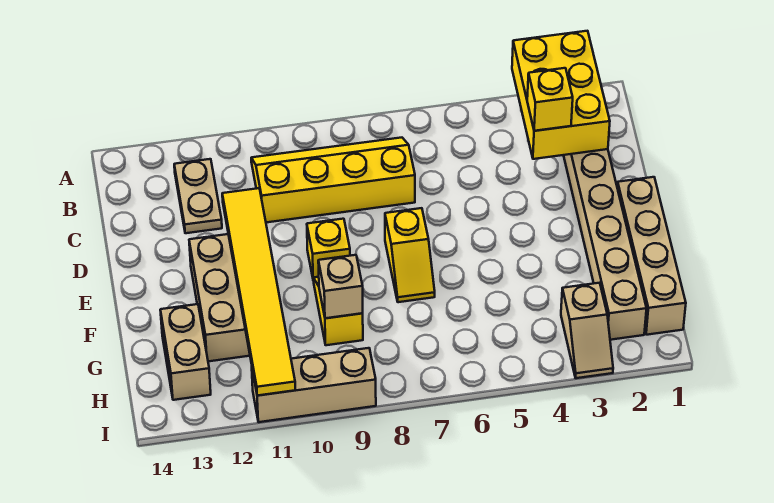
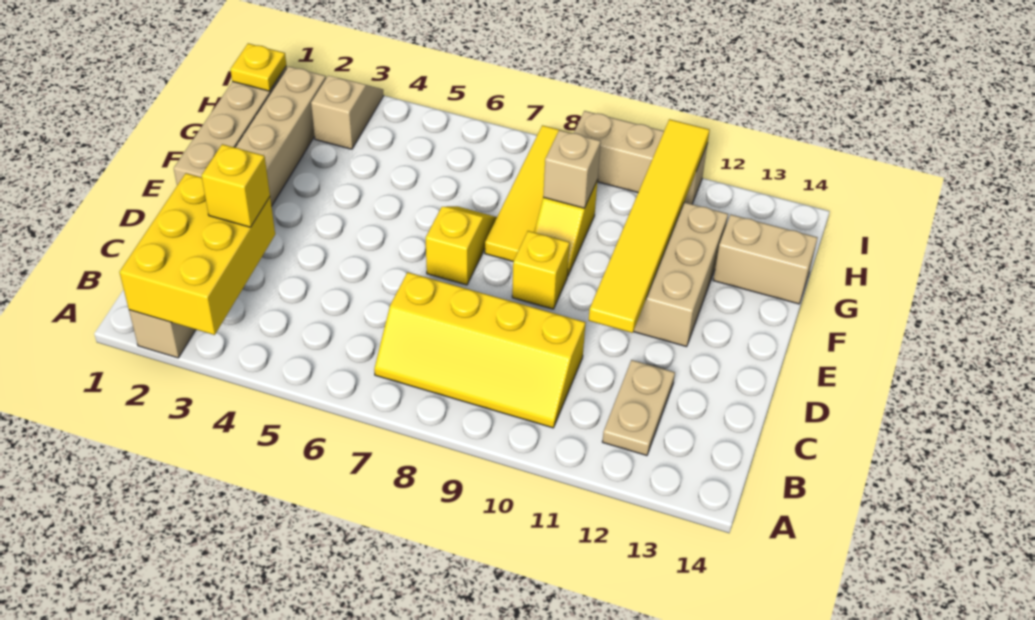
none -> yellow 1x4 tile [485,125,570,261]
tan 1x2 brick [160,304,211,400] -> tan 1x2 brick turned to [713,215,818,304]
none -> yellow 1x1 plate [230,43,286,91]

